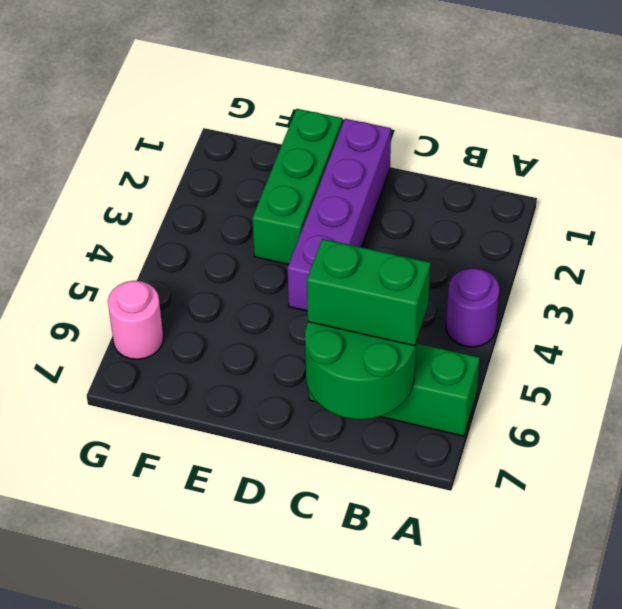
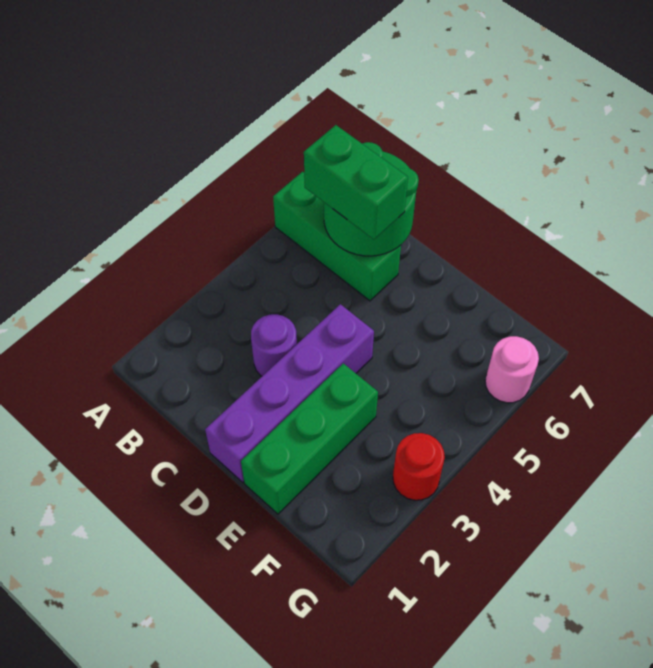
purple 1x1 round brick [446,268,500,347] -> purple 1x1 round brick moved to [251,314,297,376]
none -> red 1x1 round brick [393,433,445,500]

